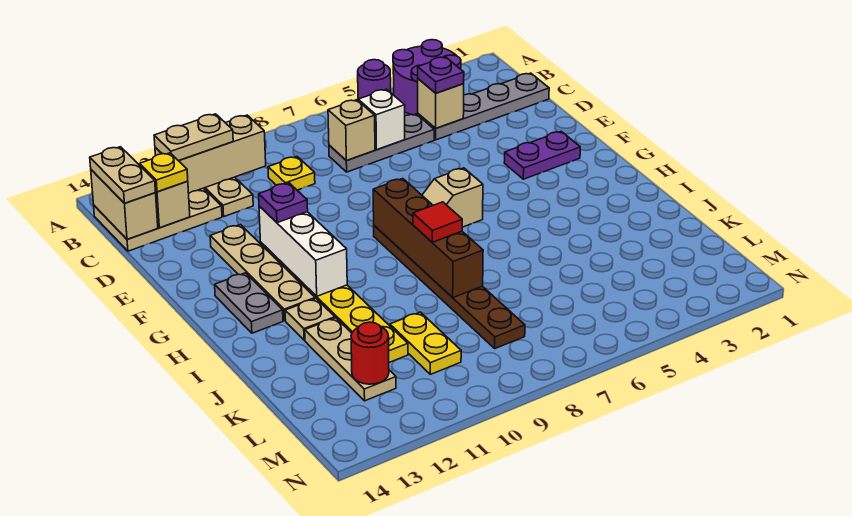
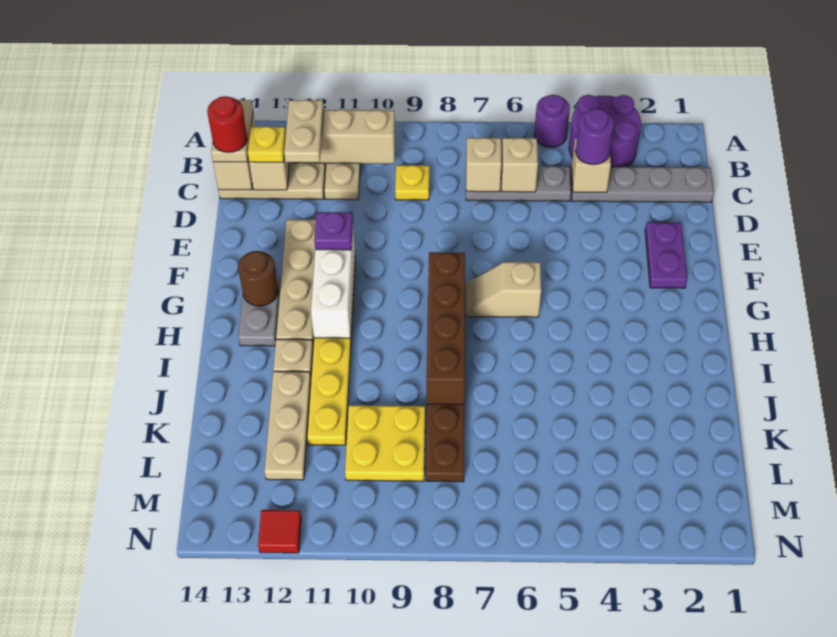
tan 1x2 plate [154,114,233,161] -> tan 1x2 plate turned to [284,100,324,163]
purple 1x1 plate [418,57,464,93] -> purple 1x1 round brick [576,109,614,165]
white 1x1 brick [358,89,405,150] -> tan 1x1 brick [501,138,538,192]
purple 1x2 plate [504,131,580,179] -> purple 1x2 plate turned to [645,222,687,288]
none -> brown 1x1 round brick [238,251,278,306]
red 1x1 tile [413,202,462,242] -> red 1x1 tile moved to [258,510,301,553]
yellow 1x2 plate [390,312,461,374] -> yellow 2x2 plate [345,405,425,481]
red 1x1 round brick [351,322,389,384] -> red 1x1 round brick moved to [207,96,247,152]

